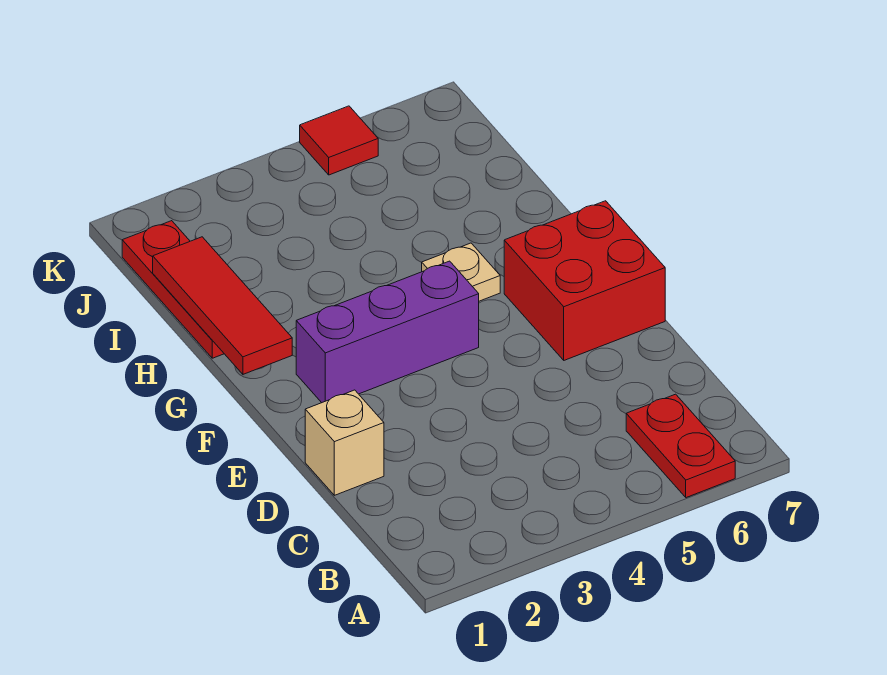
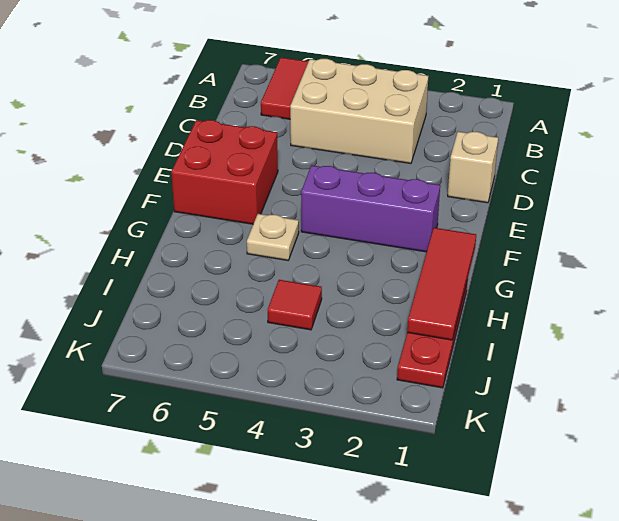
red 1x2 plate [626,394,735,498] -> red 1x2 tile [261,58,308,119]
none -> tan 2x3 brick [290,59,428,163]
red 1x1 tile [300,106,378,175] -> red 1x1 tile moved to [268,280,322,330]

